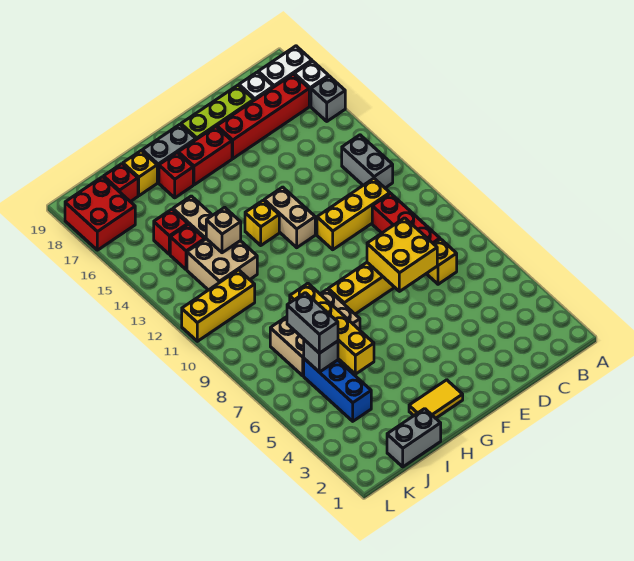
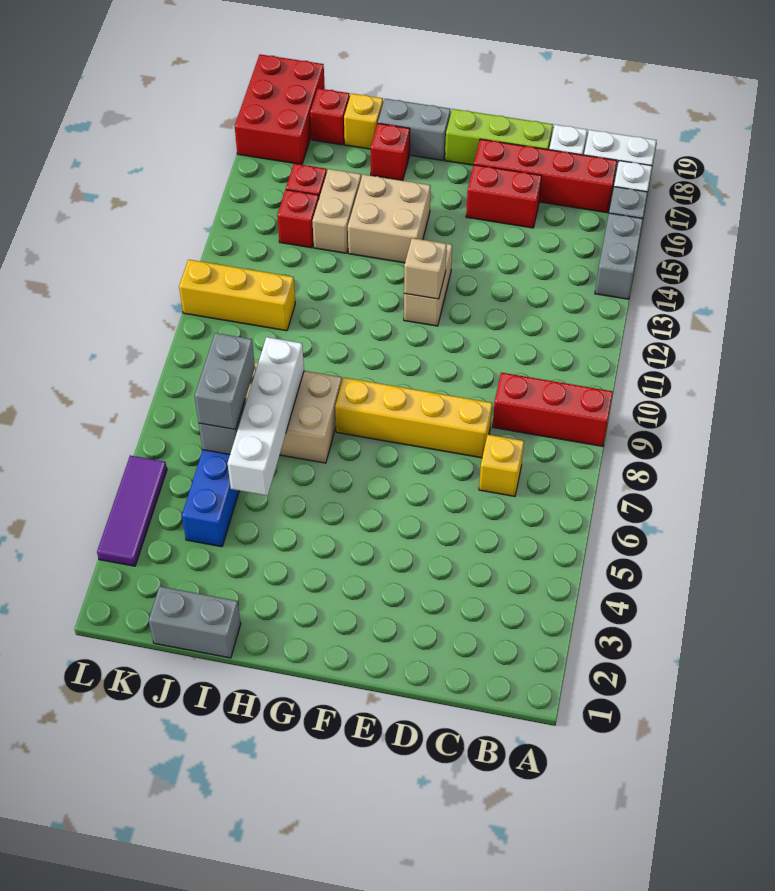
grey 1x2 brick [342,135,393,188] -> grey 1x2 brick moved to [595,213,643,299]
red 1x3 brick [372,193,440,244] -> red 1x3 brick turned to [492,373,613,446]
yellow 1x3 brick [317,178,390,250] -> none
yellow 2x2 brick [367,218,437,291] -> none
red 1x2 brick [178,127,232,185] -> red 1x2 brick moved to [466,165,542,228]
yellow 1x2 tile [409,380,463,418] -> none
yellow 1x1 brick [245,200,279,245] -> none
yellow 1x4 brick [290,283,374,374] -> white 1x4 brick [228,337,304,496]
tan 2x2 brick [187,239,257,290] -> tan 2x2 brick moved to [348,174,431,263]
tan 1x1 brick [206,207,241,253] -> tan 1x1 brick moved to [404,238,447,299]
red 2x2 brick [65,177,135,250] -> red 2x3 brick [235,54,325,165]
none -> purple 1x3 tile [97,455,167,566]

